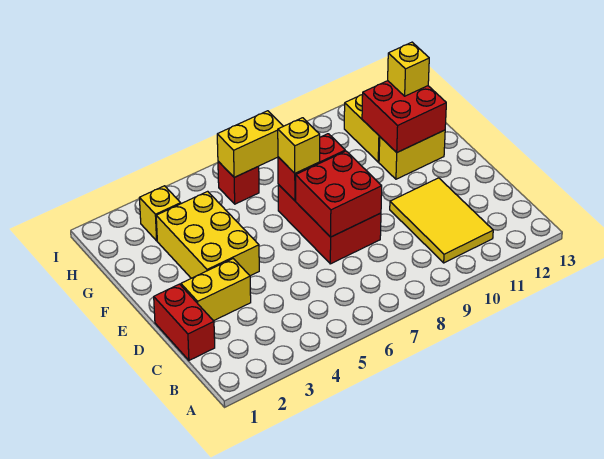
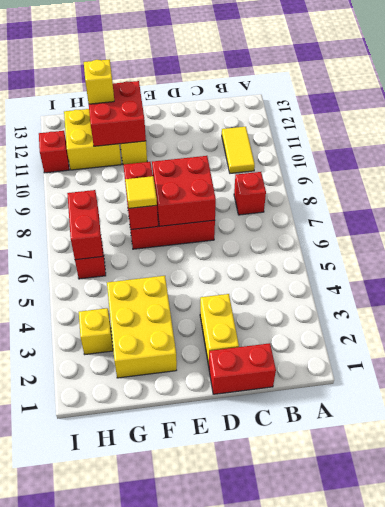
none -> red 1x1 brick [234,172,266,215]
yellow 2x3 tile [390,178,493,263] -> yellow 1x2 tile [222,127,255,173]
yellow 2x3 brick [156,191,259,278] -> yellow 2x3 brick turned to [107,276,177,378]
yellow 1x1 brick [278,118,320,173] -> yellow 1x1 tile [125,176,157,208]
yellow 1x2 brick [217,111,283,178] -> red 1x2 brick [67,190,103,260]
none -> red 1x1 brick [39,131,69,173]

